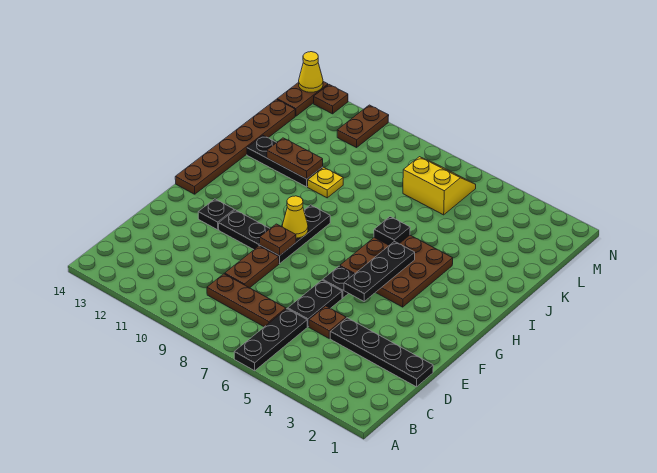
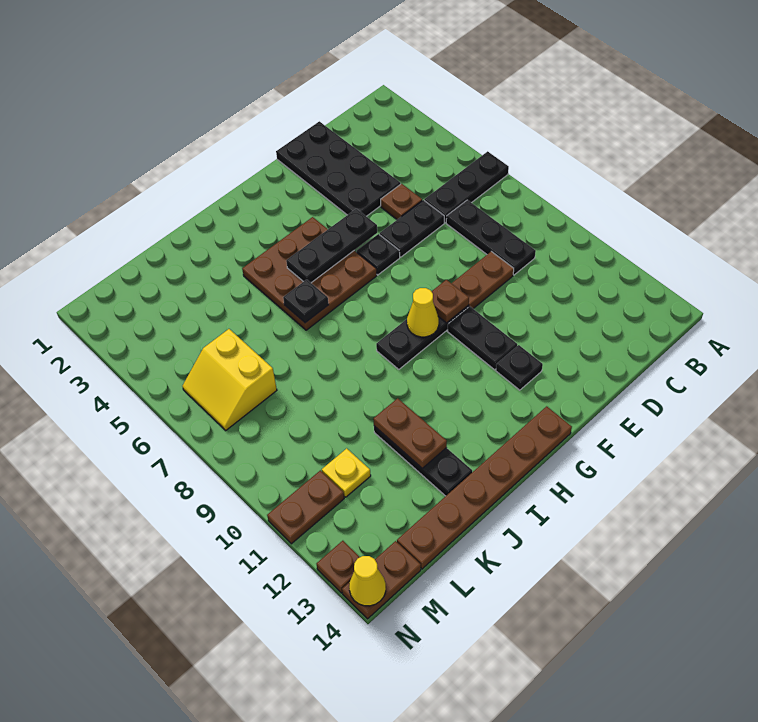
brown 1x3 plate [207,274,286,327] -> black 1x3 plate [446,200,536,275]
black 1x4 plate [330,318,433,387] -> black 2x4 plate [276,121,401,216]
yellow 1x1 plate [308,167,343,198] -> yellow 1x1 plate moved to [322,448,371,497]

